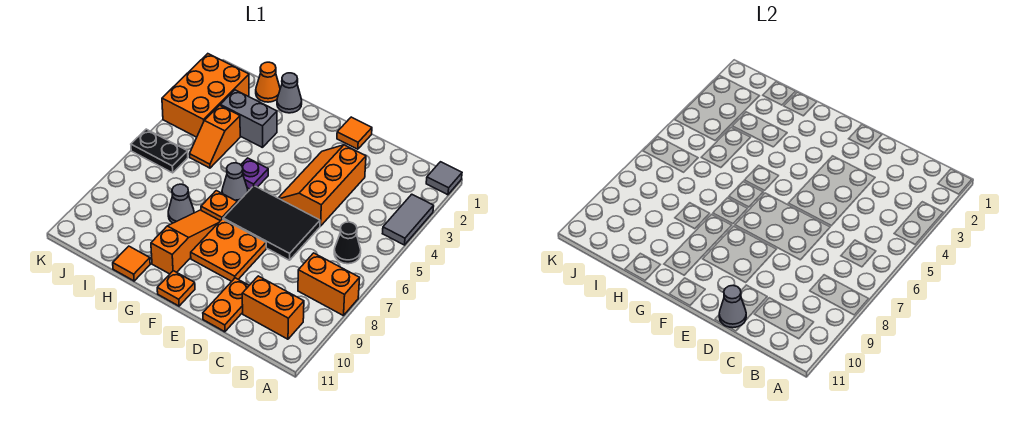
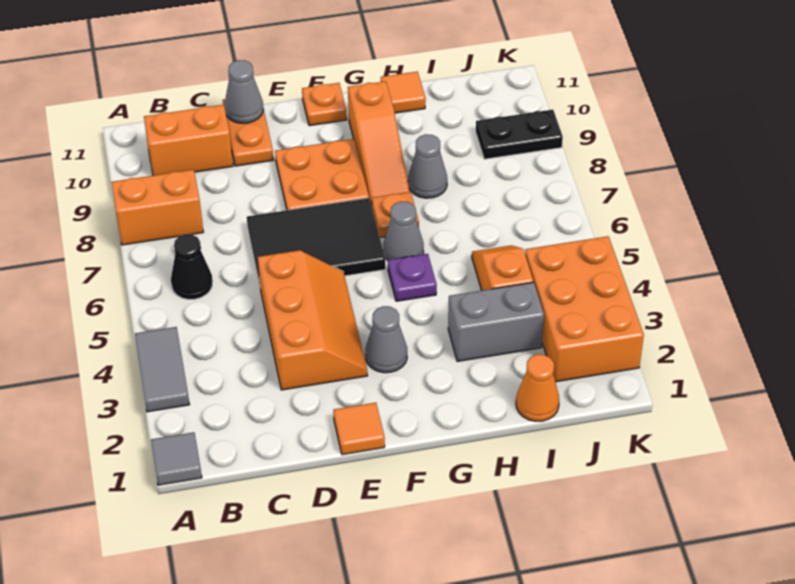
grey 1x1 cone [277,73,302,113] -> grey 1x1 cone moved to [365,306,407,373]
black 1x2 plate [131,129,188,173] -> black 1x2 plate moved to [476,110,563,159]

